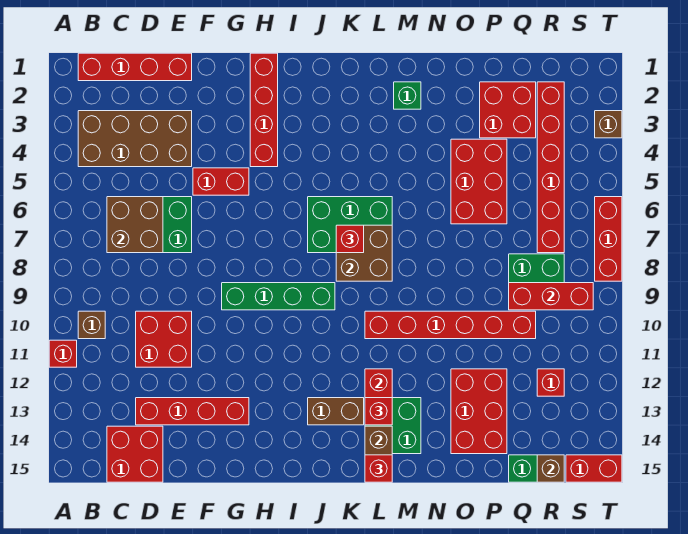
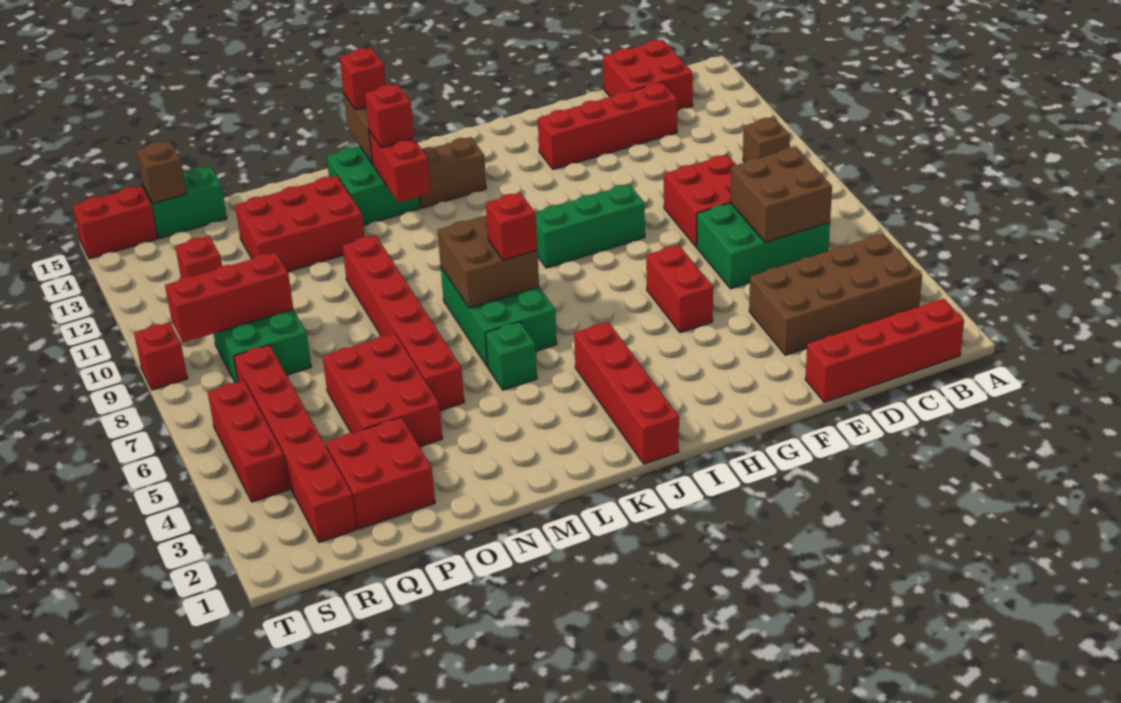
red 1x1 brick [49,340,77,367] -> red 1x1 brick moved to [134,322,188,390]
red 2x2 brick [136,311,192,367] -> red 2x2 brick moved to [664,155,736,247]
red 1x2 brick [193,168,249,195] -> red 1x2 brick turned to [646,245,713,333]
green 1x4 brick [222,283,335,310] -> green 1x3 brick [535,184,645,268]
red 1x4 brick [250,53,278,167] -> red 1x4 brick moved to [574,322,679,464]
green 2x3 brick [308,197,392,253] -> green 2x3 brick turned to [441,267,557,367]
red 1x6 brick [365,311,536,339] -> red 1x6 brick turned to [342,235,464,410]
green 1x1 brick [394,82,421,109] -> green 1x1 brick moved to [485,322,537,390]
red 2x3 brick [451,369,507,454] -> red 2x3 brick turned to [235,176,365,272]
brown 1x1 brick [595,111,622,138] -> none
red 1x3 brick [595,197,622,281] -> red 1x3 brick moved to [208,381,289,502]

